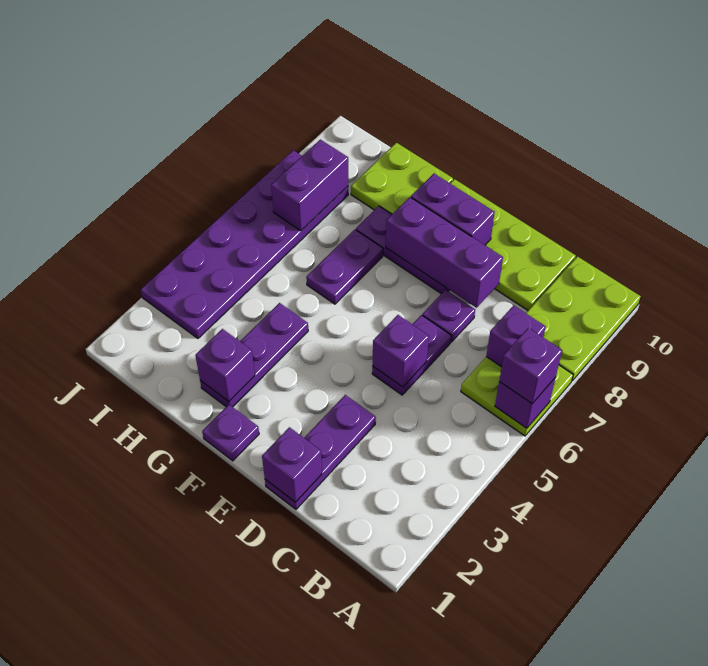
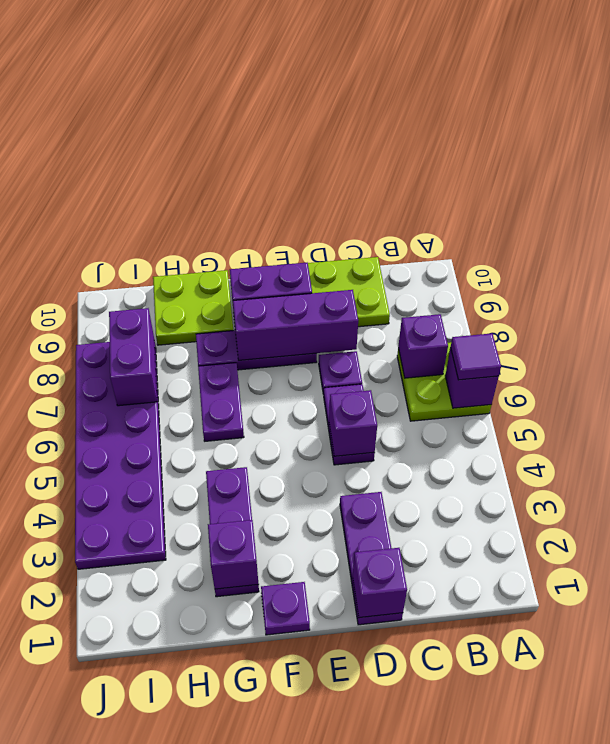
purple 1x1 brick [499,328,562,404] -> purple 1x1 tile [450,333,501,380]
lime 2x3 plate [526,256,641,381] -> none

